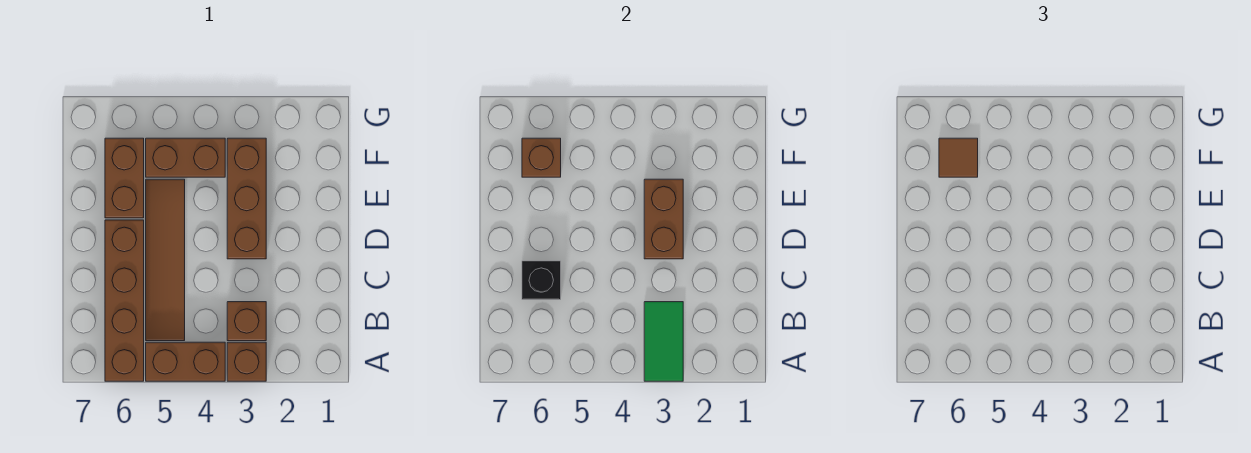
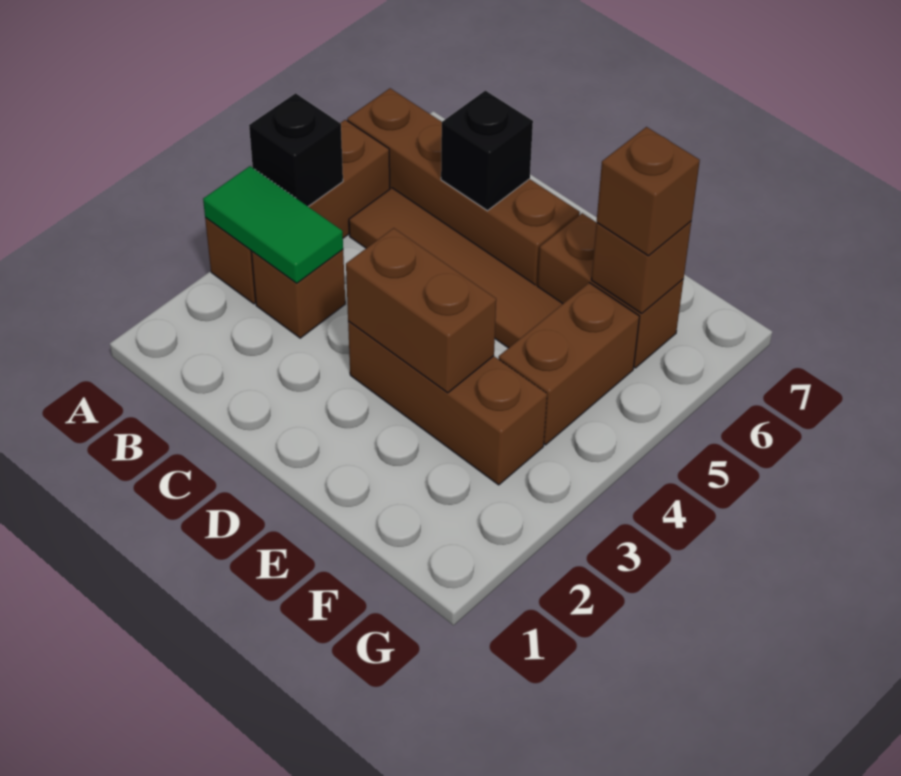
none -> black 1x1 brick [249,93,343,206]
brown 1x1 tile [939,138,978,177] -> brown 1x1 brick [597,127,700,256]

